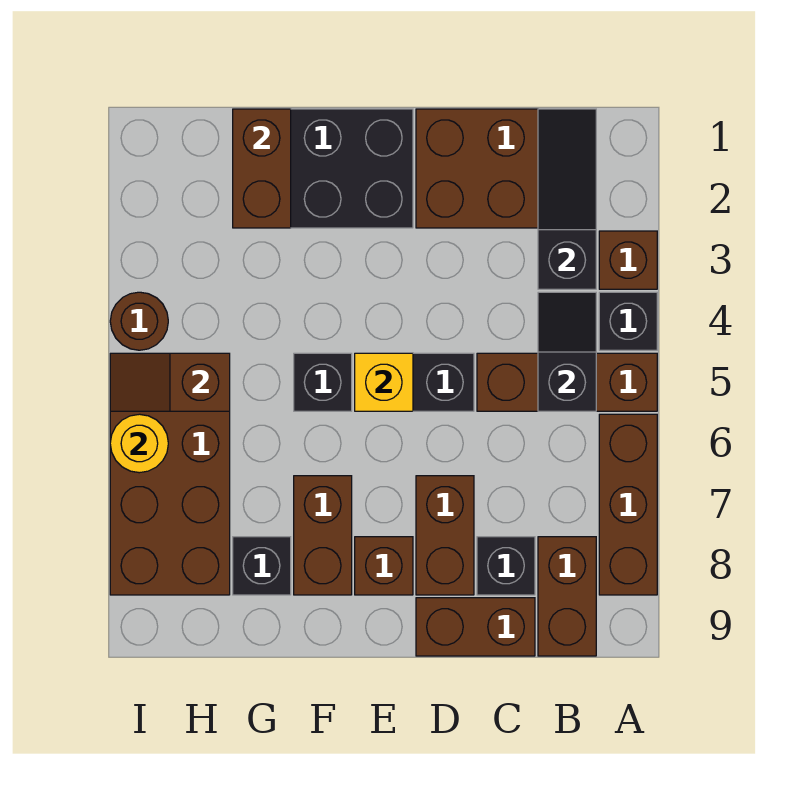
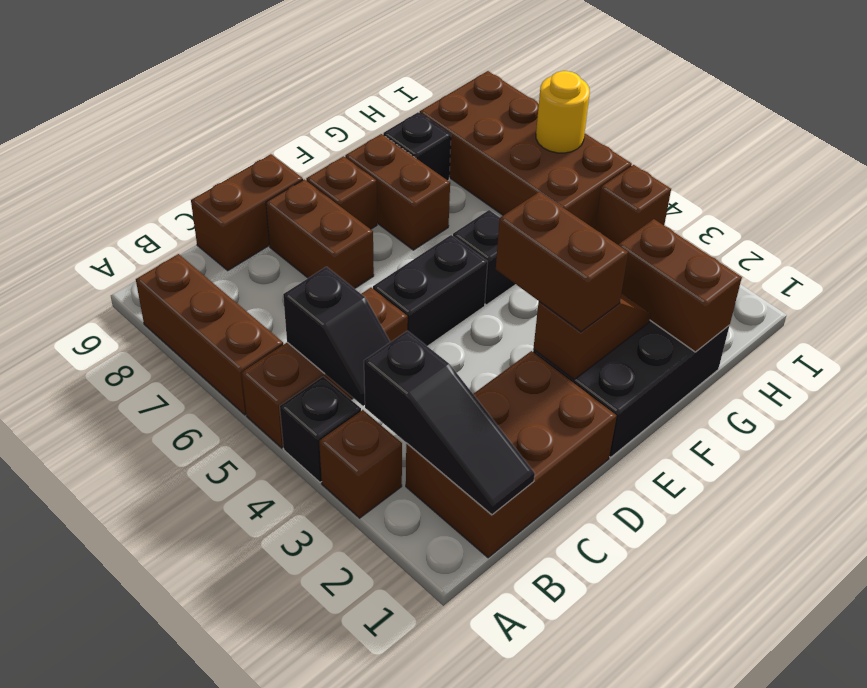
brown 1x2 brick [538,537,596,656] -> brown 1x2 brick moved to [496,192,628,332]
black 1x1 brick [477,537,535,595] -> none
yellow 1x1 brick [355,353,413,411] -> none
brown 1x2 slope [110,353,230,411] -> brown 1x2 slope moved to [533,293,651,379]
brown 1x1 round brick [110,292,168,350] -> brown 1x1 brick [595,165,671,245]

